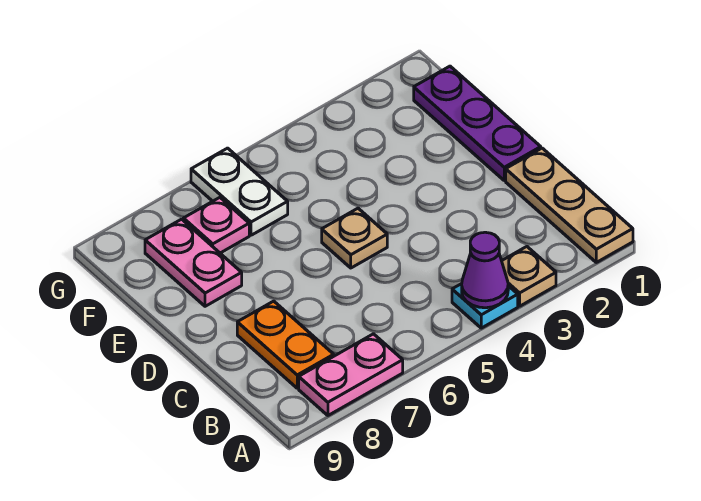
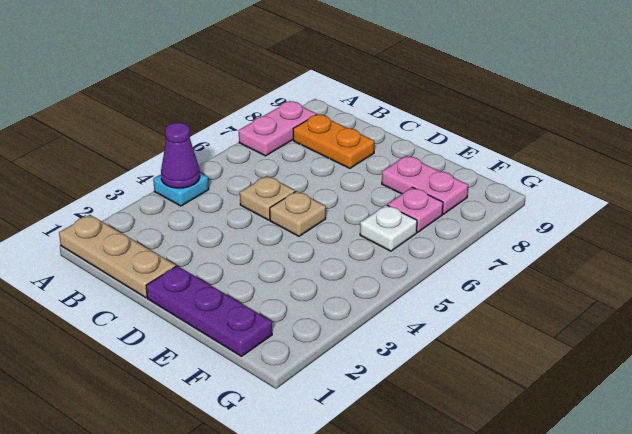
tan 1x1 plate [502,247,556,306] -> tan 1x1 plate moved to [240,176,295,220]
white 1x2 plate [191,148,288,235] -> white 1x1 plate [360,205,417,251]

